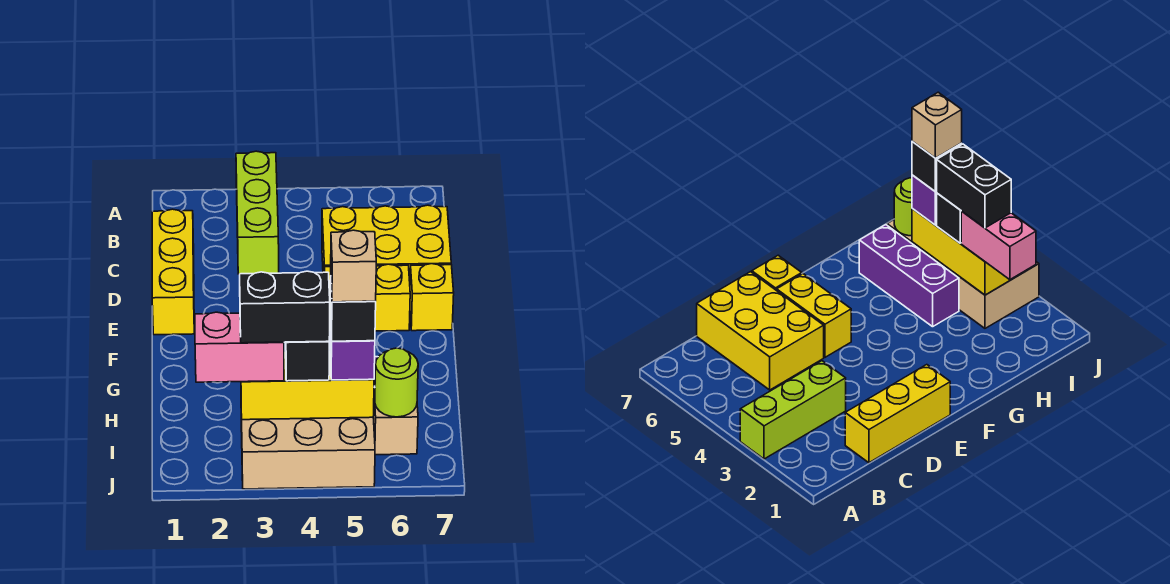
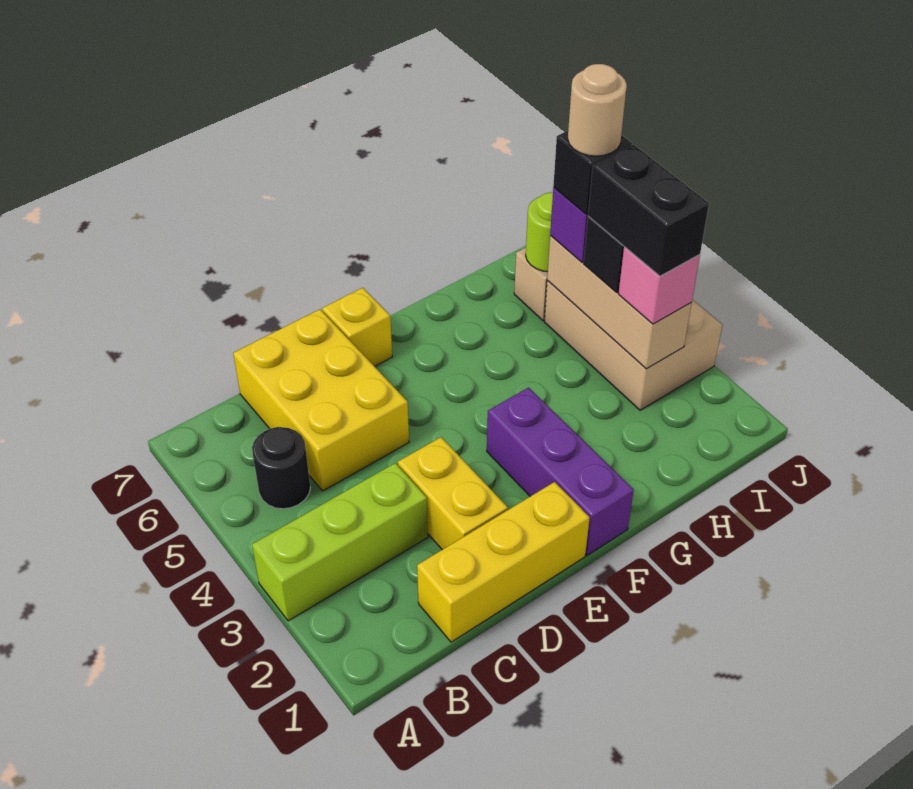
none -> black 1x1 round brick [252,427,310,509]
yellow 1x2 brick [324,264,410,331] -> yellow 1x2 brick moved to [398,437,508,550]
purple 1x3 brick [859,225,959,327] -> purple 1x3 brick moved to [487,388,634,555]
pink 1x2 brick [195,312,284,382] -> pink 1x1 brick [619,247,700,324]
yellow 1x3 brick [241,350,374,420] -> tan 1x3 brick [547,236,692,369]
tan 1x1 brick [331,230,376,302] -> tan 1x1 round brick [568,64,627,156]

